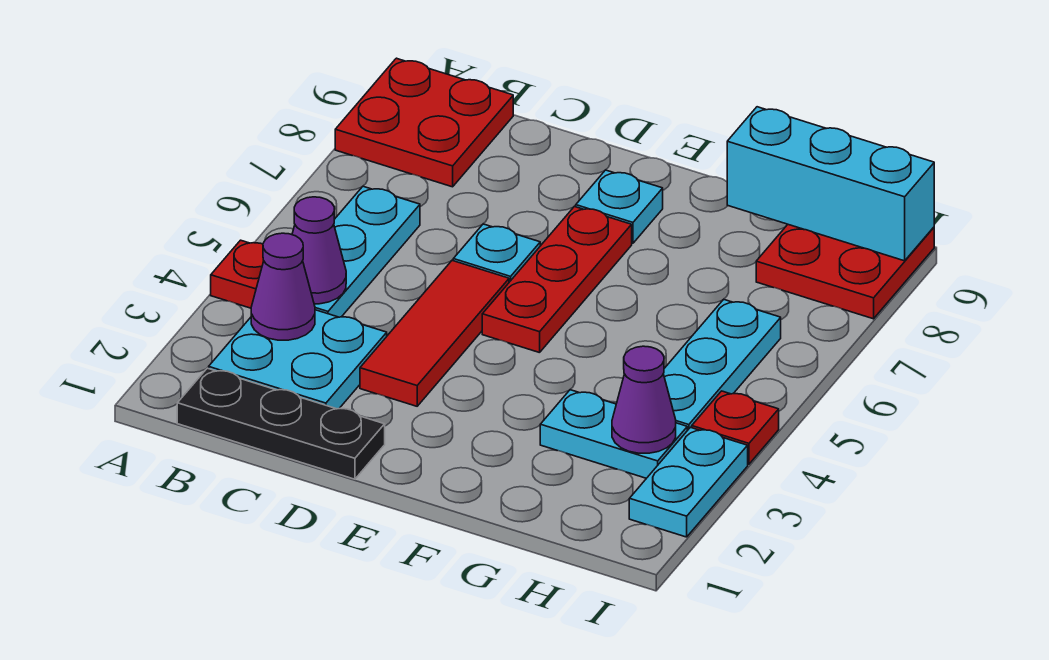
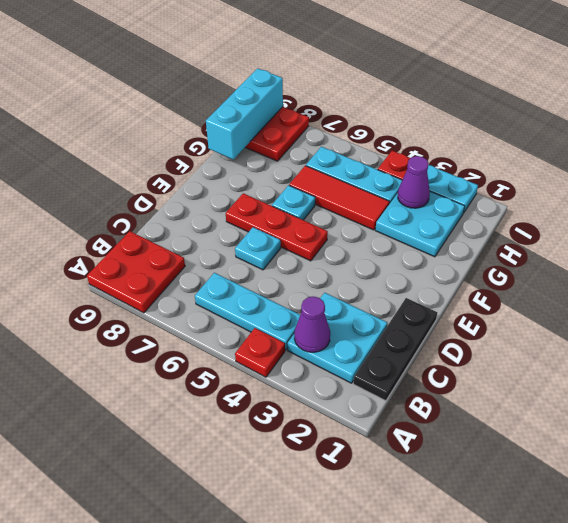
purple 1x1 cone [292,197,346,304] -> none
red 1x3 tile [360,261,509,406] -> red 1x3 tile moved to [289,166,390,230]
cyan 1x1 plate [576,170,663,243] -> cyan 1x1 plate moved to [272,185,315,220]
cyan 1x2 plate [540,390,687,478] -> cyan 2x2 plate [375,192,465,257]

